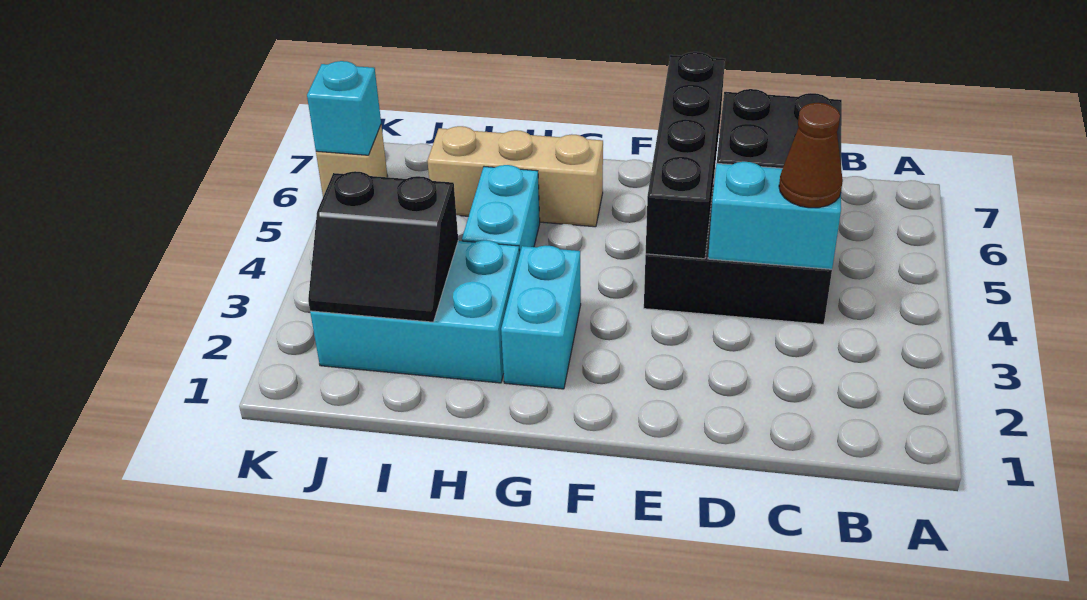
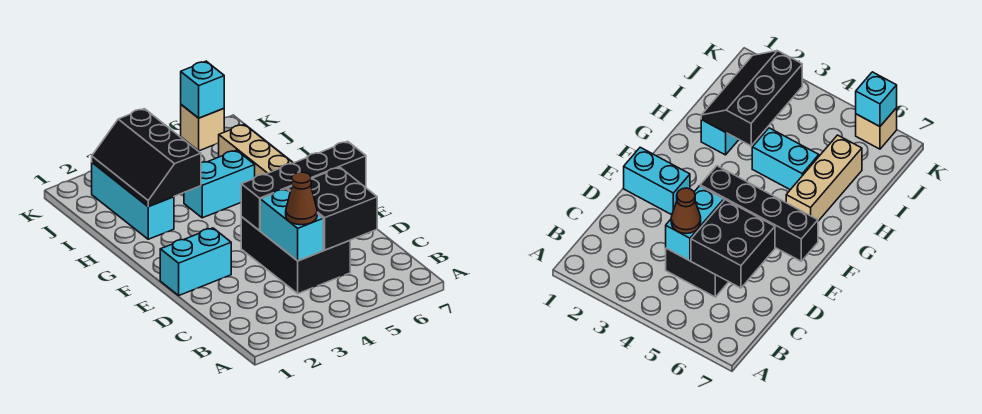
cyan 1x2 brick [501,246,581,389] -> cyan 1x2 brick moved to [160,228,231,295]
cyan 2x3 brick [310,240,519,383] -> cyan 1x3 brick [92,163,174,239]
black 2x2 slope [308,171,458,322] -> black 2x3 slope [92,109,201,207]

